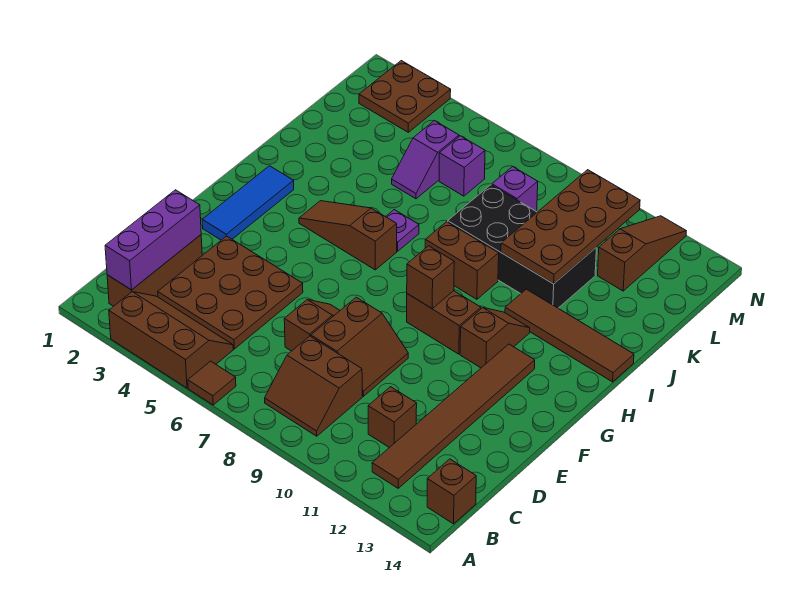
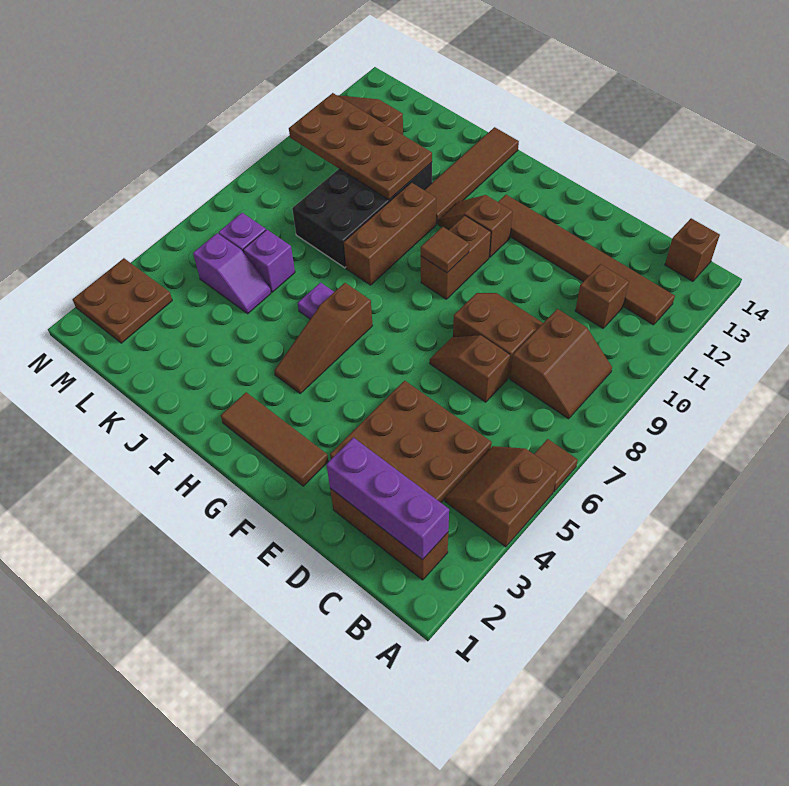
brown 2x3 slope [109,292,233,388] -> brown 2x2 slope [445,446,557,547]
blue 1x3 tile [202,166,294,240] -> brown 1x3 tile [221,392,328,486]
brown 1x1 brick [407,246,454,308] -> brown 1x1 tile [421,227,469,273]
brown 1x2 brick [425,222,499,299] -> brown 1x3 brick [344,183,436,285]
purple 1x1 brick [492,167,538,211] -> purple 1x1 brick moved to [243,230,295,292]

